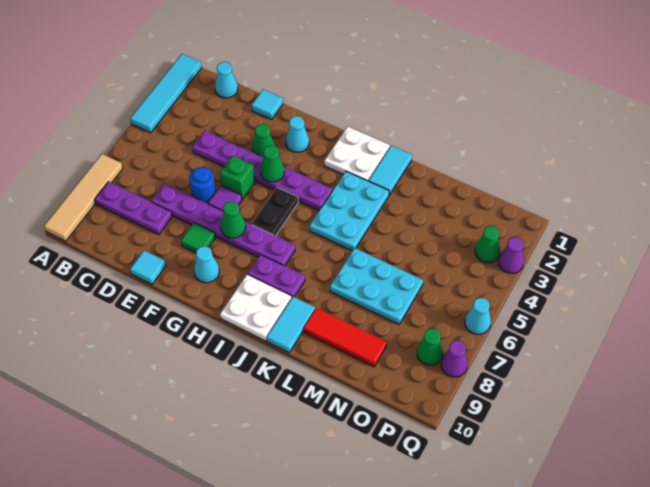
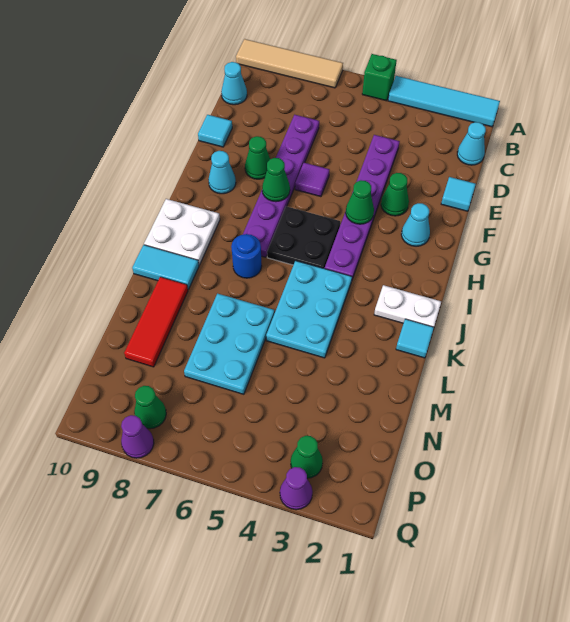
purple 1x3 plate [95,182,172,235] -> none
blue 1x1 round brick [189,167,216,204] -> blue 1x1 round brick moved to [231,234,262,278]
green 1x1 brick [220,156,255,199] -> green 1x1 brick moved to [362,54,397,101]
green 1x1 tile [181,223,215,253] -> green 1x1 cone [245,136,270,179]
black 1x2 plate [252,187,298,236] -> black 2x2 plate [267,206,340,269]
white 2x2 plate [324,127,390,181] -> white 1x2 plate [374,285,441,327]
purple 1x2 plate [248,255,305,297] -> none
cyan 2x3 plate [310,171,389,251] -> cyan 2x3 plate turned to [266,261,352,358]
cyan 1x2 tile [369,146,412,195] -> cyan 1x1 tile [396,319,434,358]
cyan 1x1 cone [465,298,491,334] -> cyan 1x1 cone moved to [221,62,247,105]

